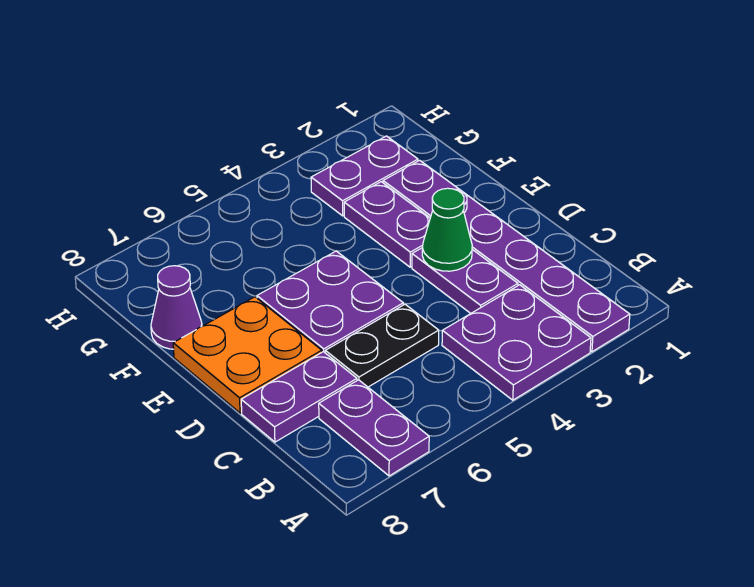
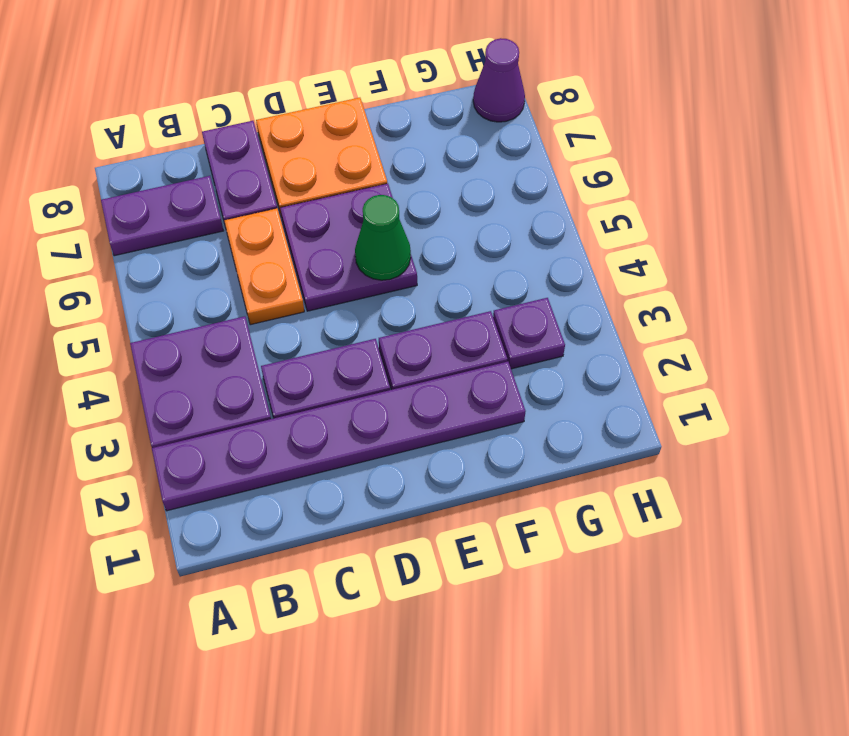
black 1x2 plate [325,304,439,387] -> orange 1x2 plate [224,208,304,325]
green 1x1 cone [422,188,472,271] -> green 1x1 cone moved to [355,195,411,280]
purple 1x1 cone [151,266,202,349] -> purple 1x1 cone moved to [473,38,525,122]
purple 1x2 plate [311,136,418,216] -> purple 1x1 plate [493,298,565,369]

